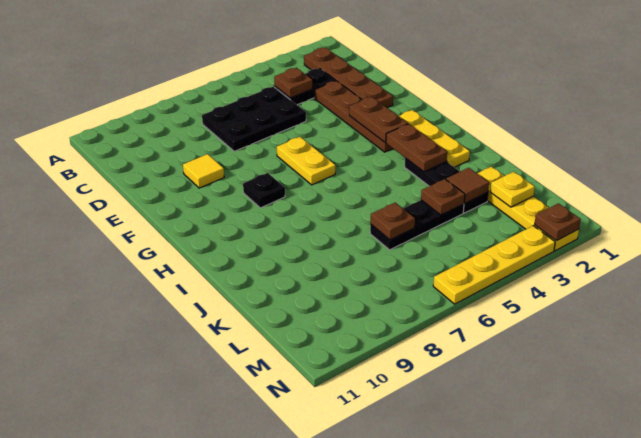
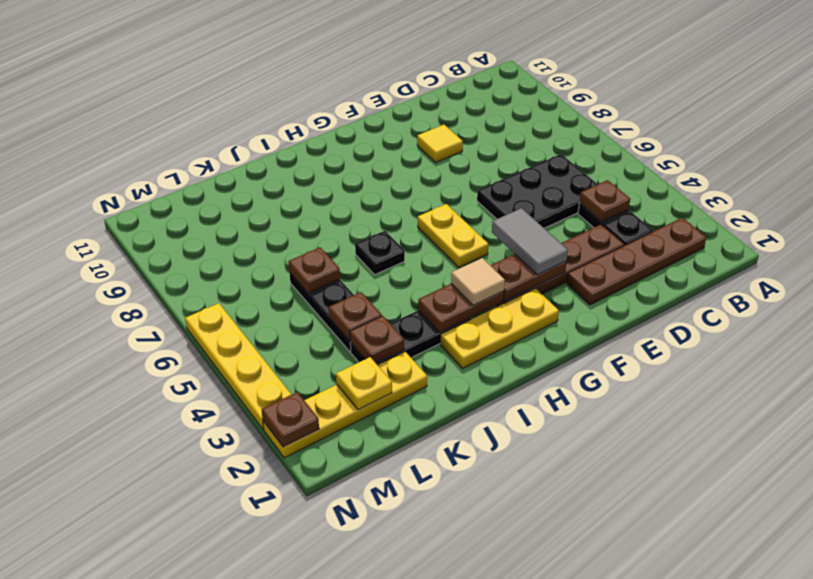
black 2x3 plate [202,87,306,151] -> black 2x3 plate turned to [477,154,598,228]
none -> grey 1x2 tile [492,208,568,275]
yellow 1x2 plate [277,137,335,185] -> yellow 1x2 plate turned to [418,204,488,267]
black 1x1 plate [243,173,285,208] -> black 1x1 plate moved to [355,231,405,274]
none -> tan 1x1 tile [451,258,505,306]
brown 1x1 tile [446,168,489,203] -> brown 1x1 plate [350,316,404,363]

